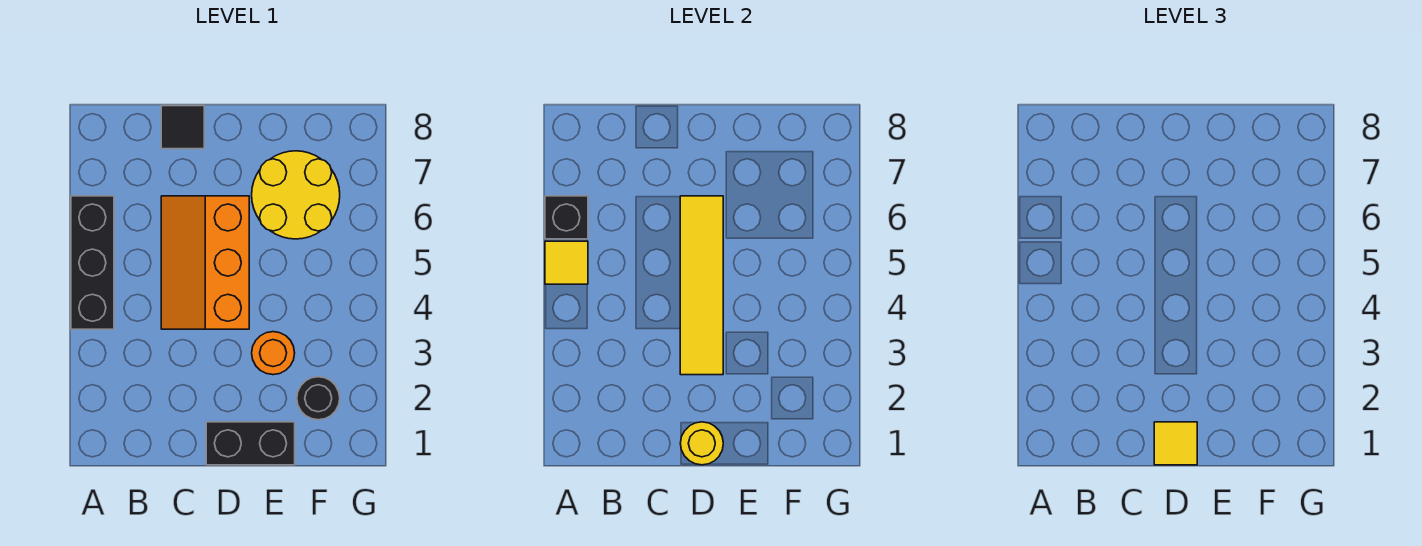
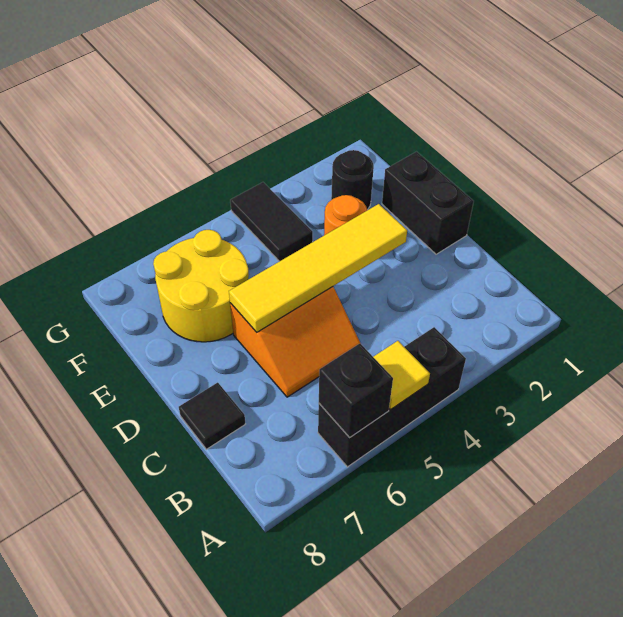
orange 2x3 slope [161,196,249,329] -> orange 2x2 slope [230,287,361,397]
yellow 1x1 round brick [680,422,723,465] -> none
yellow 1x1 tile [1154,422,1197,465] -> none
none -> black 1x2 tile [230,182,313,261]

